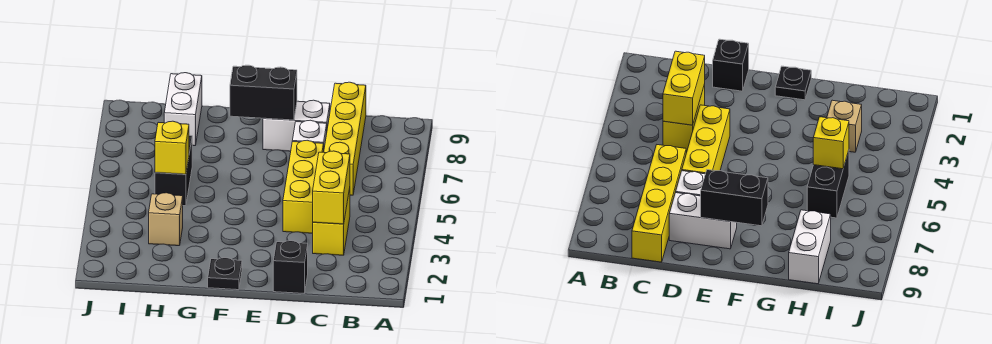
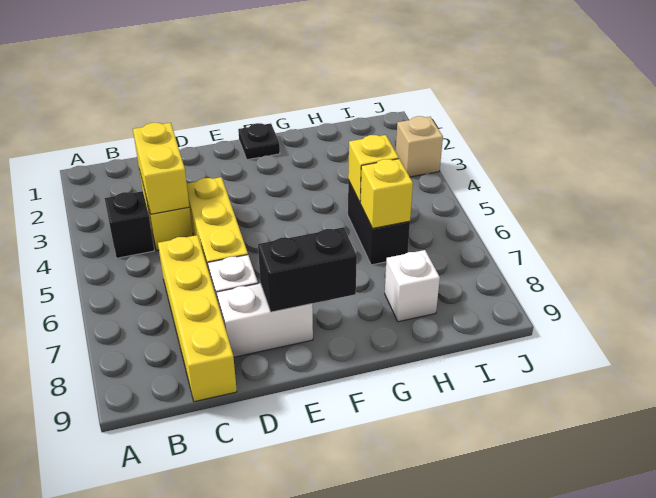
black 1x1 brick [273,241,308,293] -> black 1x1 brick moved to [105,191,154,258]
tan 1x1 brick [149,193,183,246] -> tan 1x1 brick moved to [396,116,443,177]
none -> yellow 1x1 brick [360,159,413,228]
white 1x2 brick [164,73,202,146] -> white 1x1 brick [385,250,440,322]

